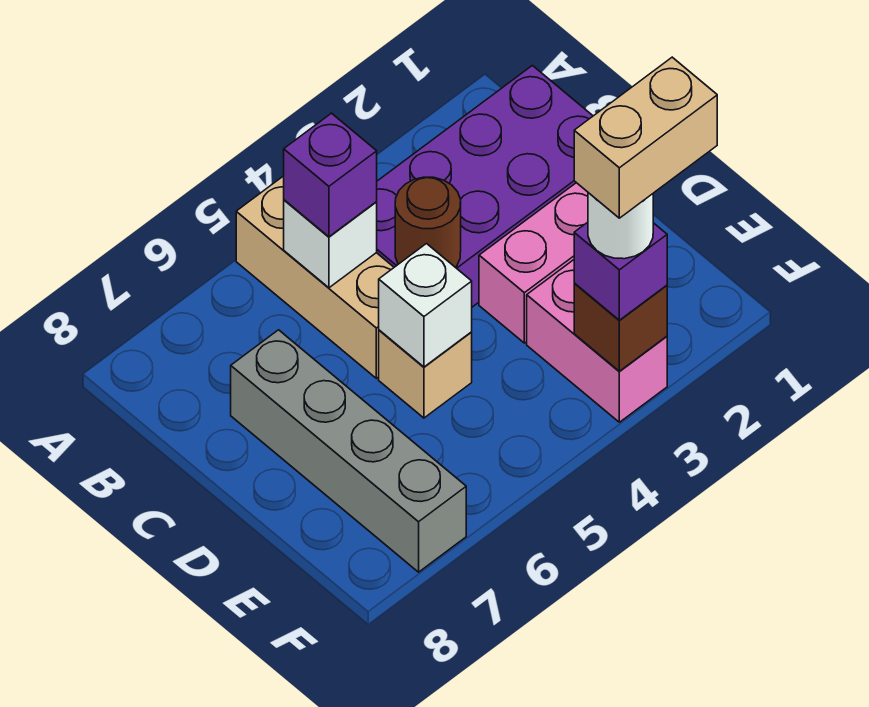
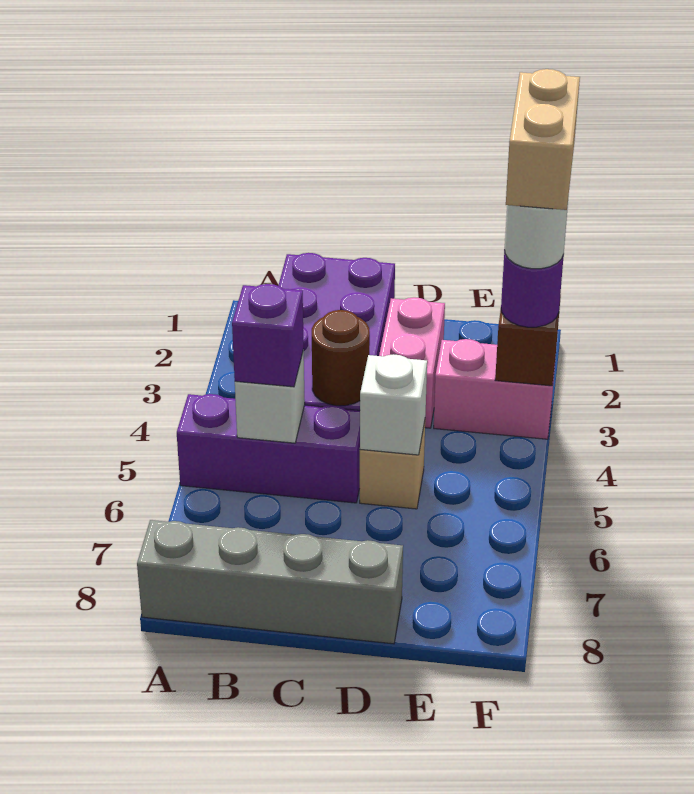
tan 1x3 brick [236,176,394,378] -> purple 1x3 brick [177,394,360,503]
grey 1x4 brick [231,330,466,572] -> grey 1x4 brick moved to [137,520,403,644]
purple 1x1 brick [574,222,667,320] -> purple 1x1 round brick [501,250,564,327]

